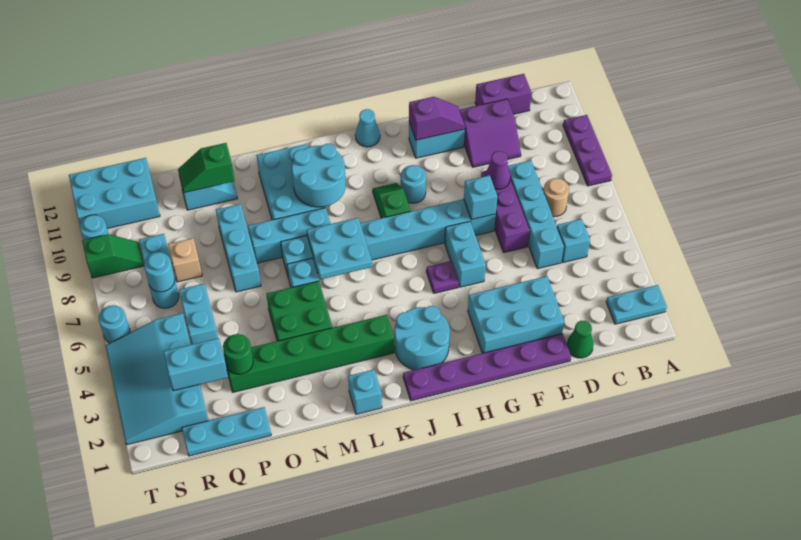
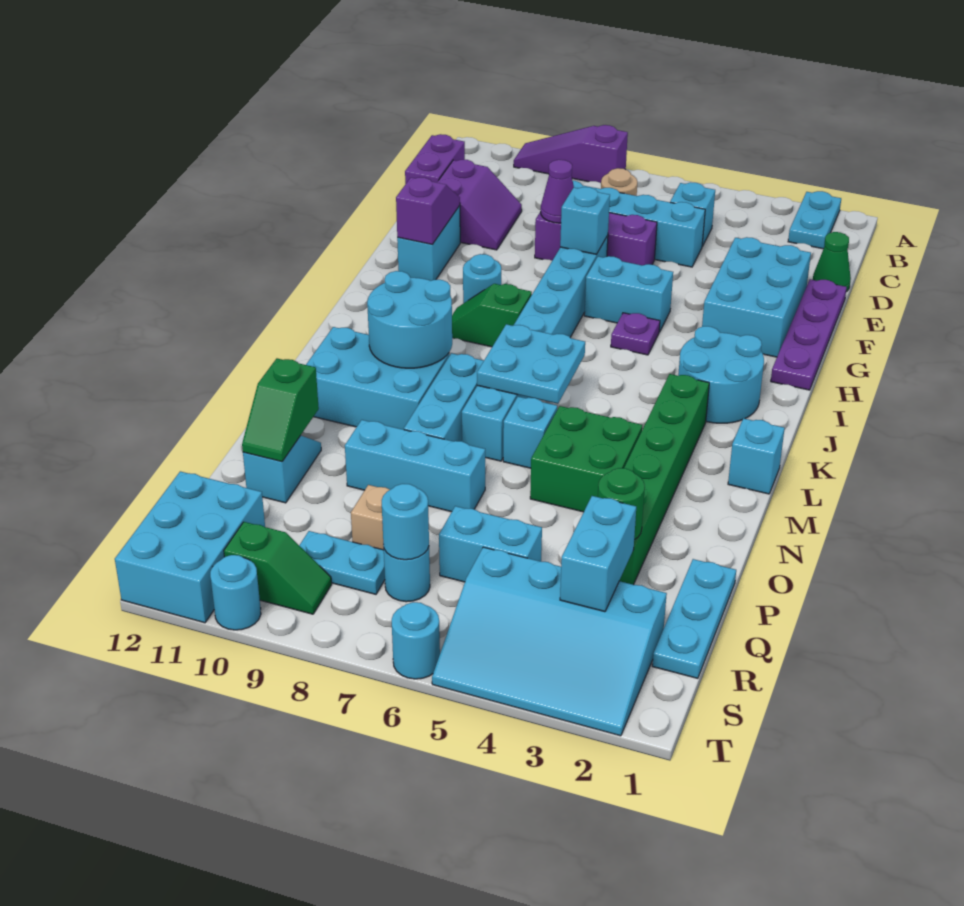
purple 1x3 plate [563,115,612,186] -> purple 1x3 slope [514,125,628,183]
purple 1x6 plate [403,334,571,401] -> purple 1x4 plate [771,279,847,390]
cyan 1x1 cone [355,109,380,147] -> none
green 1x2 slope [82,234,144,278] -> green 1x2 slope turned to [224,522,332,614]

